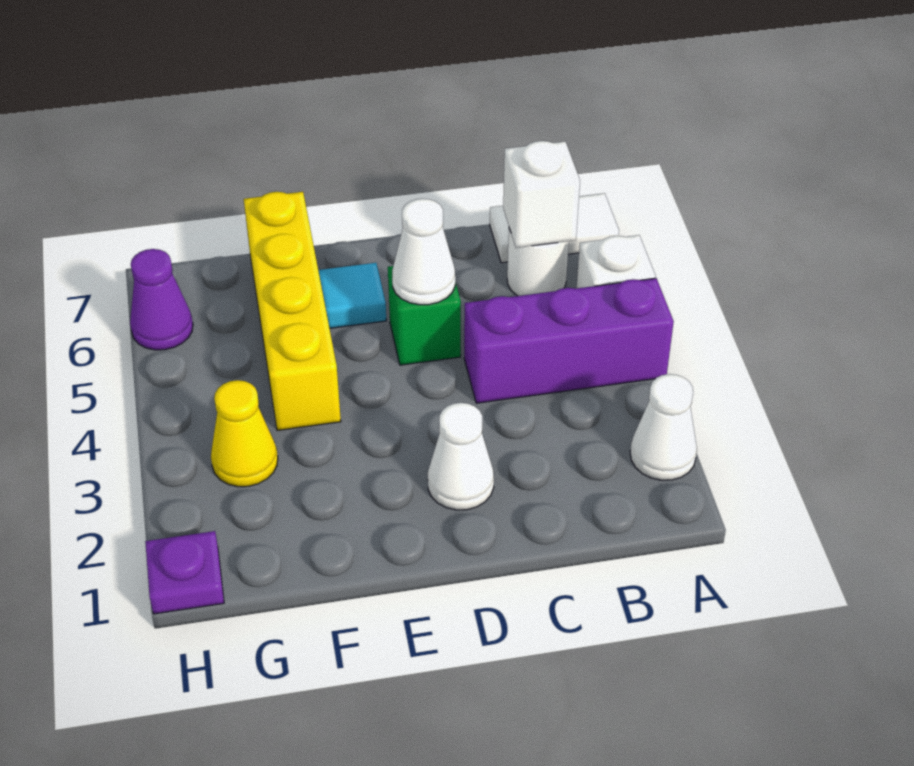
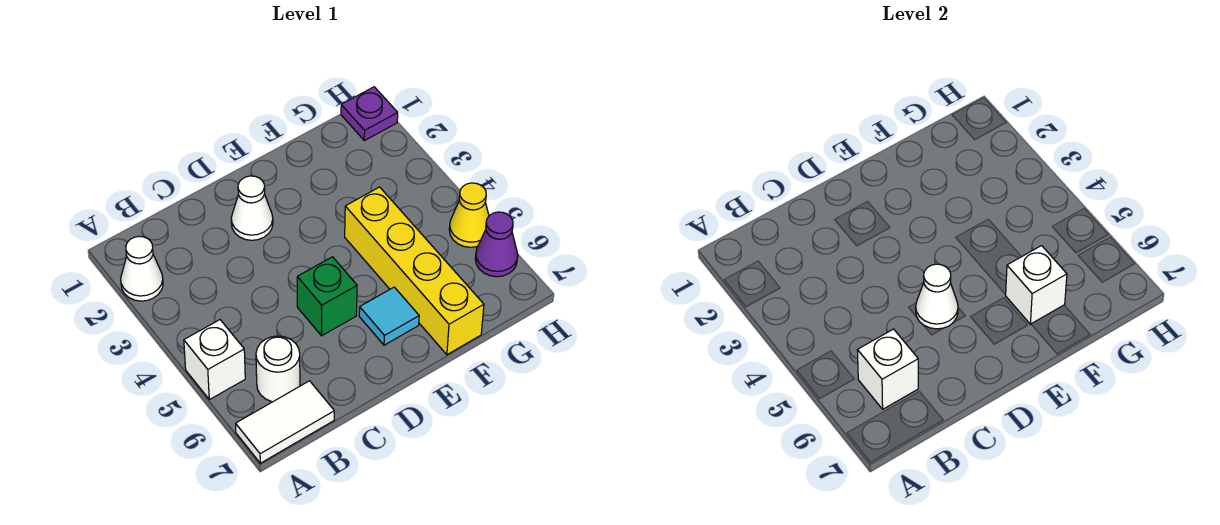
purple 1x3 brick [464,278,674,403] -> none
none -> white 1x1 brick [1006,246,1067,324]
yellow 1x1 cone [211,380,278,487] -> yellow 1x1 cone moved to [449,183,489,247]

